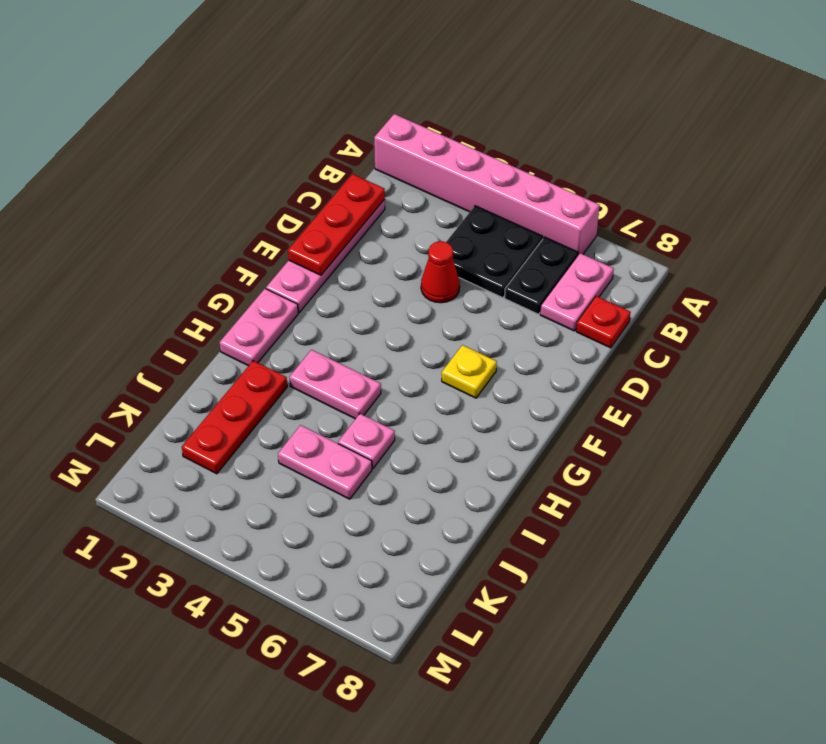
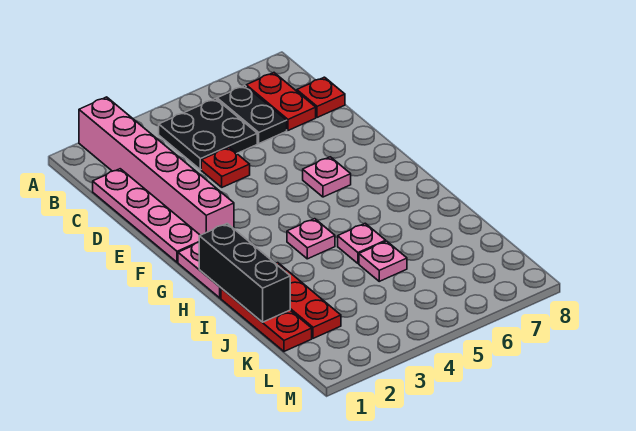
pink 1x6 brick [374,114,600,255] -> pink 1x6 brick turned to [79,97,234,235]
pink 1x2 plate [540,253,614,331] -> red 1x2 plate [246,73,316,130]
red 1x3 plate [288,174,385,275] -> red 1x3 plate moved to [221,288,312,351]
red 1x1 cone [421,241,460,303] -> red 1x1 plate [201,147,250,187]
yellow 1x1 plate [442,345,497,398] -> pink 1x1 plate [303,157,351,197]
none -> black 1x3 brick [199,224,290,322]
pink 1x2 plate [289,350,381,419] -> pink 1x1 plate [287,219,335,259]
pink 1x2 plate [278,425,372,499] -> pink 1x1 plate [359,241,407,281]

